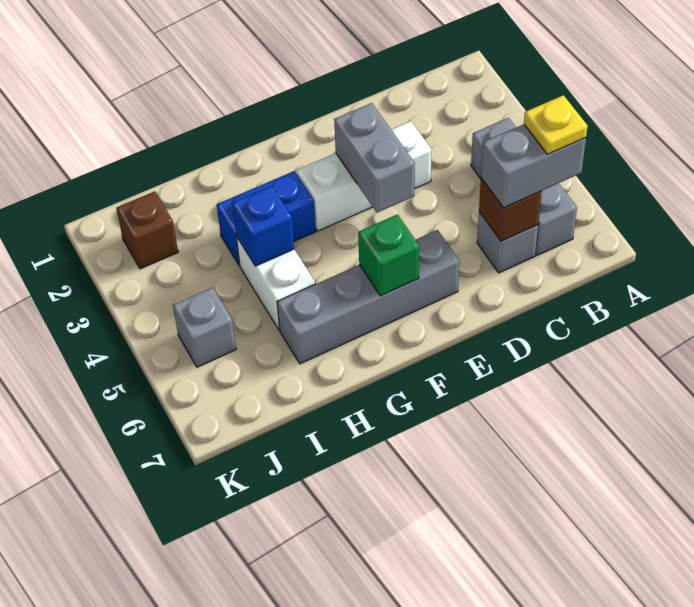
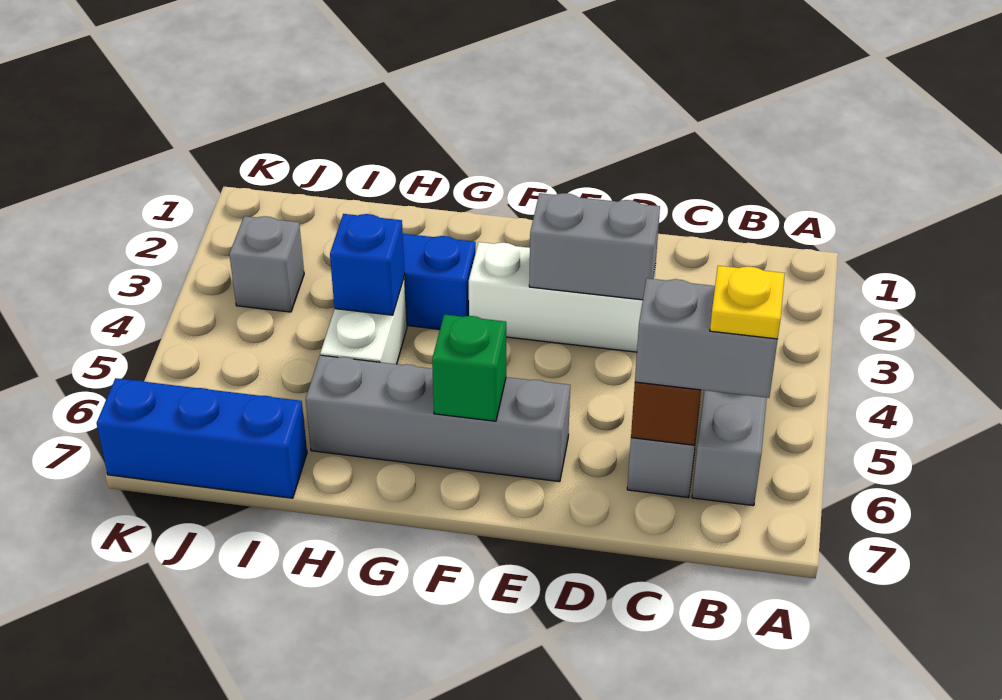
grey 1x2 brick [334,103,415,213] -> grey 1x2 brick turned to [529,193,660,300]
none -> blue 1x3 brick [97,378,307,498]
brown 1x1 brick [116,191,178,269] -> none
grey 1x1 brick [173,287,236,367] -> grey 1x1 brick moved to [229,216,304,312]

